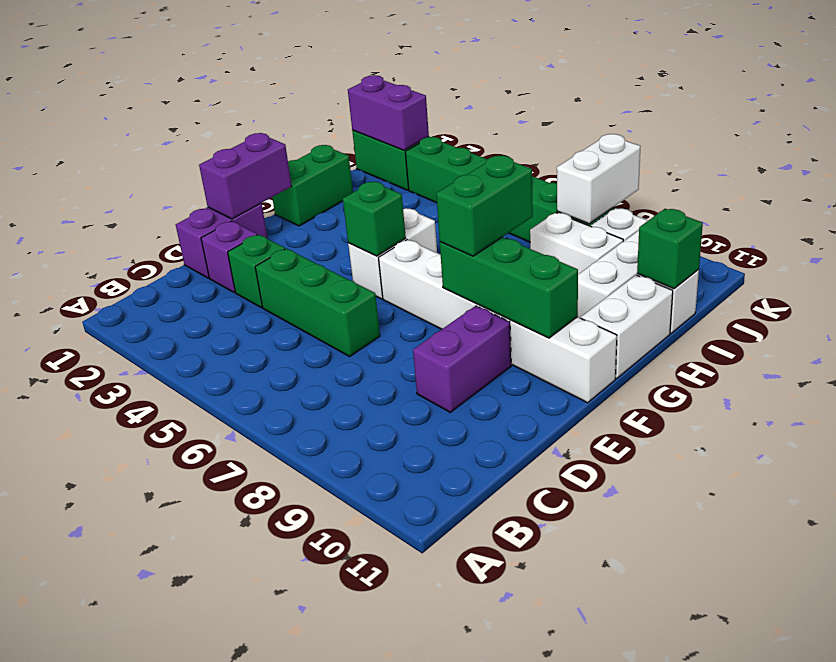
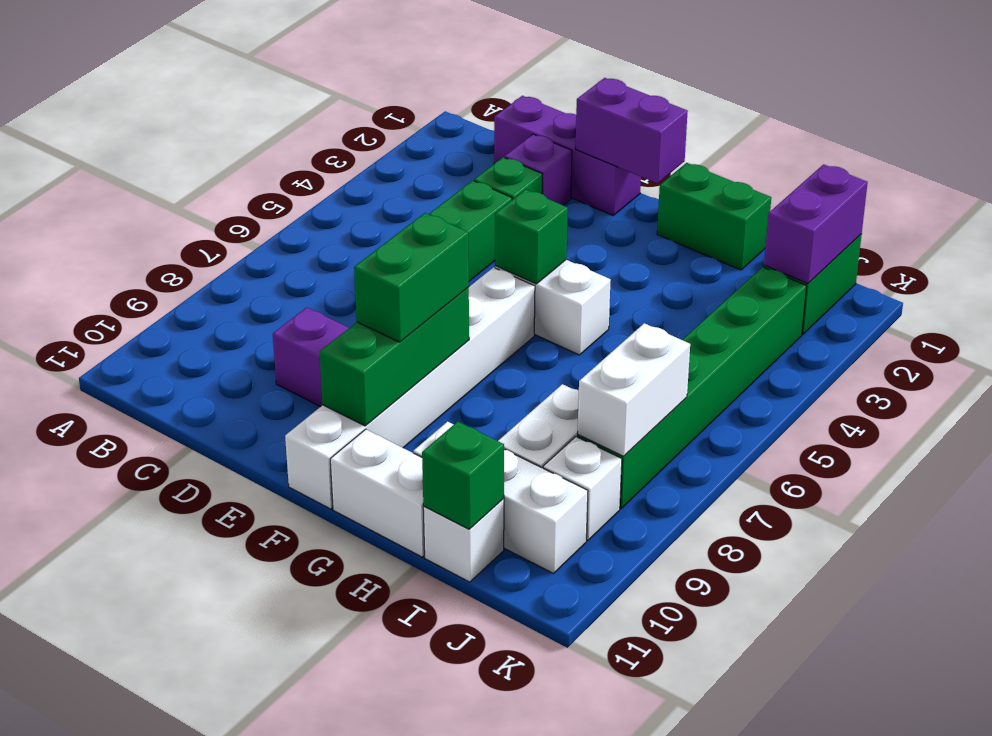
purple 1x2 brick [176,204,268,278] -> purple 1x3 brick [494,96,641,215]
green 1x2 brick [436,155,533,256] -> green 1x2 brick turned to [354,213,469,342]
white 1x2 brick [557,134,640,224] -> white 1x2 brick turned to [578,323,690,456]

